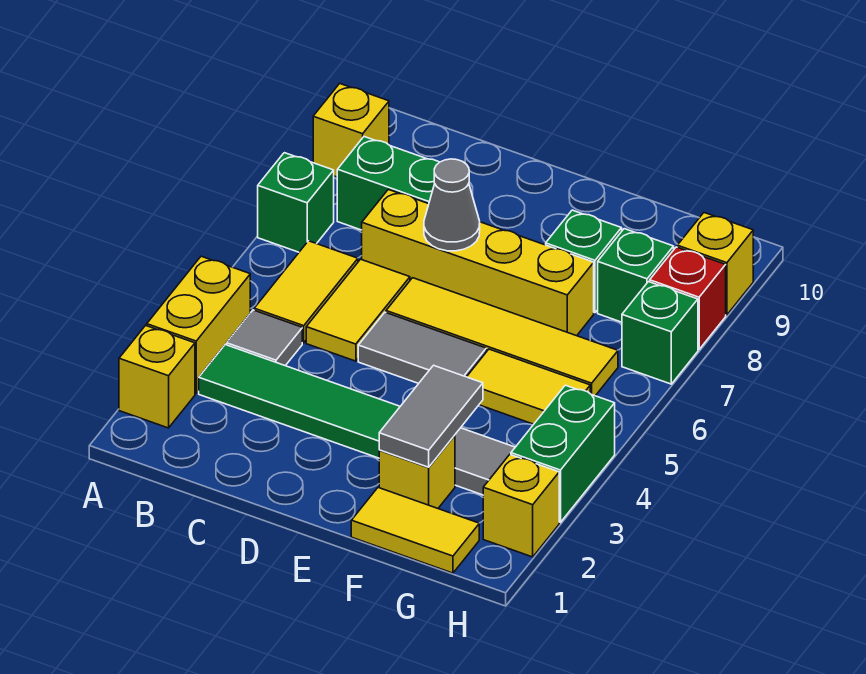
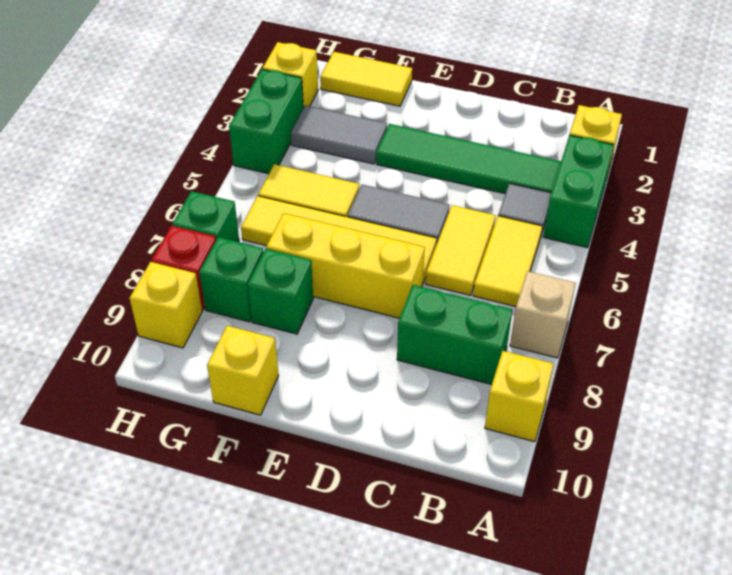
yellow 1x2 brick [147,256,250,393] -> green 1x2 brick [543,135,614,248]
green 1x1 brick [258,153,334,252] -> tan 1x1 brick [510,271,576,358]
yellow 1x4 brick [362,189,594,336] -> yellow 1x3 brick [266,213,425,318]
grey 1x1 cone [424,159,480,251] -> none
yellow 1x1 brick [379,435,455,508] -> yellow 1x1 brick moved to [207,326,279,415]
grey 1x2 tile [379,365,483,467] -> none

